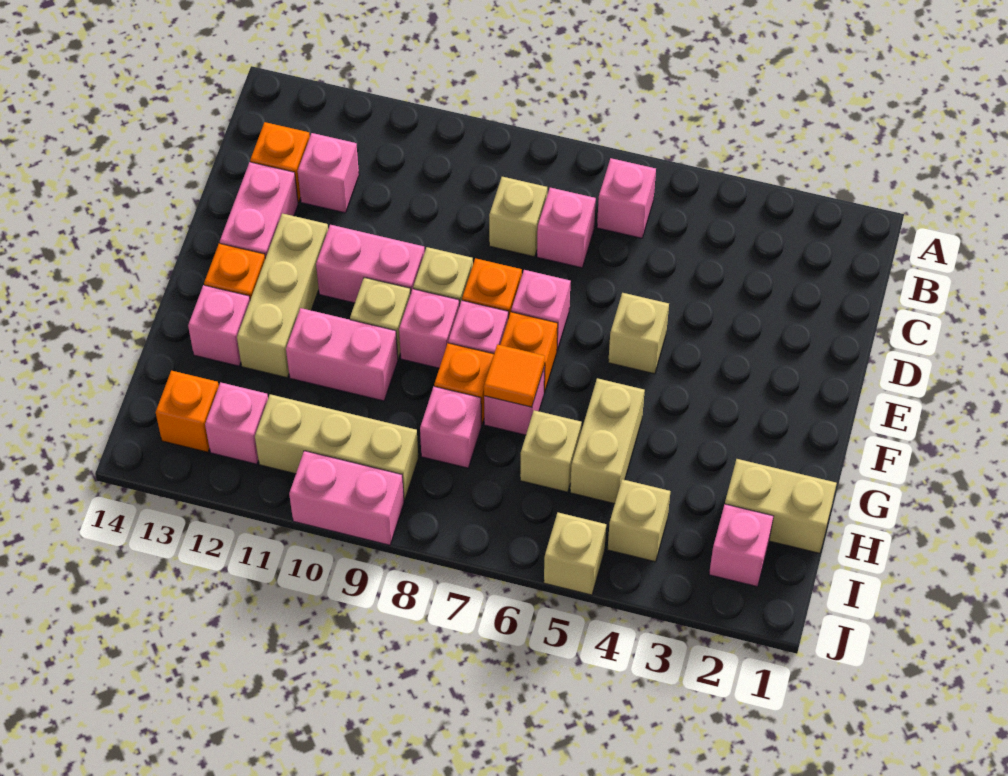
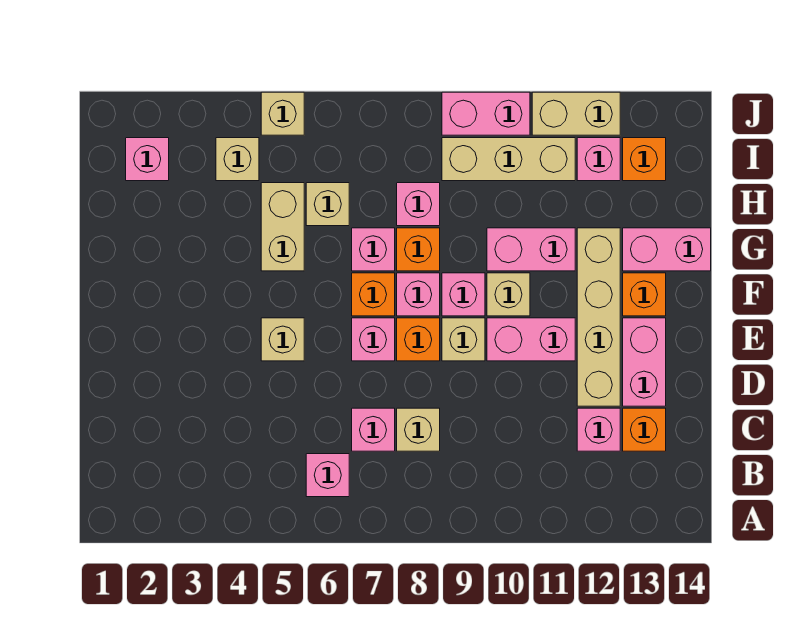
tan 1x3 brick [237,213,328,378] -> tan 1x4 brick [577,228,620,406]
orange 1x1 tile [484,344,545,407] -> none
pink 1x1 brick [188,285,250,366] -> pink 1x2 brick [623,228,711,271]
tan 1x2 brick [725,459,837,553] -> tan 1x2 brick moved to [532,92,620,135]

